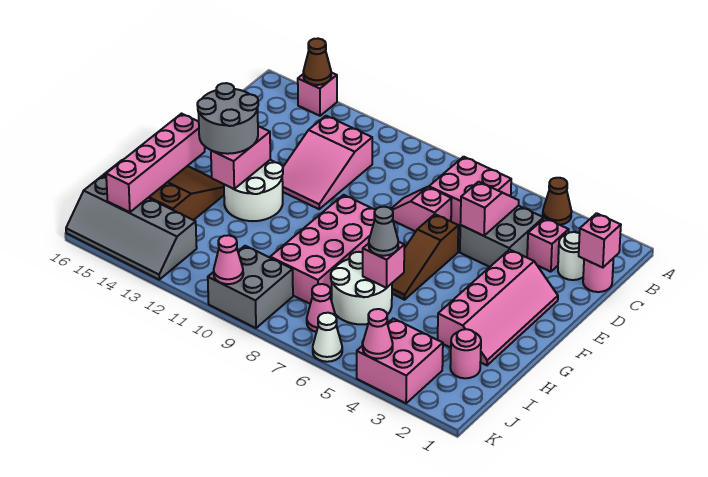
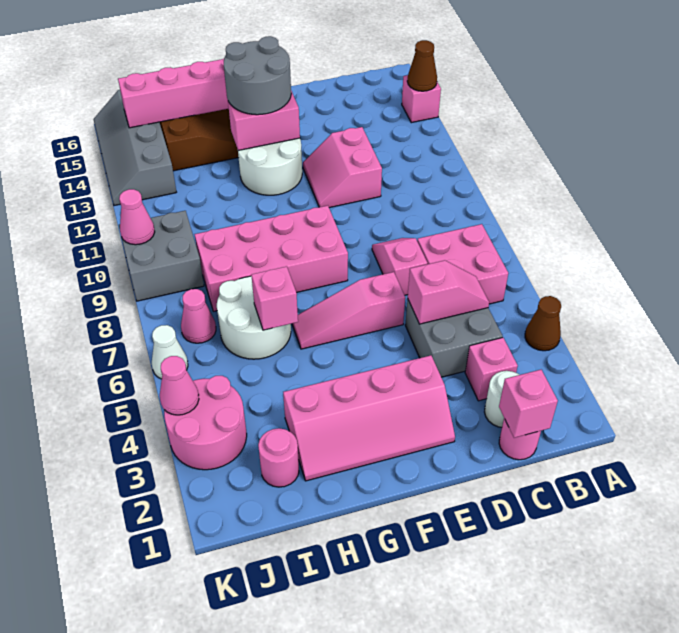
pink 2x3 slope [282,116,372,209] -> pink 2x2 slope [303,127,382,208]
brown 1x3 slope [392,214,458,300] -> pink 1x3 slope [292,272,405,349]
grey 1x1 cone [369,207,398,256] -> none
pink 2x2 brick [357,318,443,403] -> pink 2x2 round brick [164,376,247,470]

